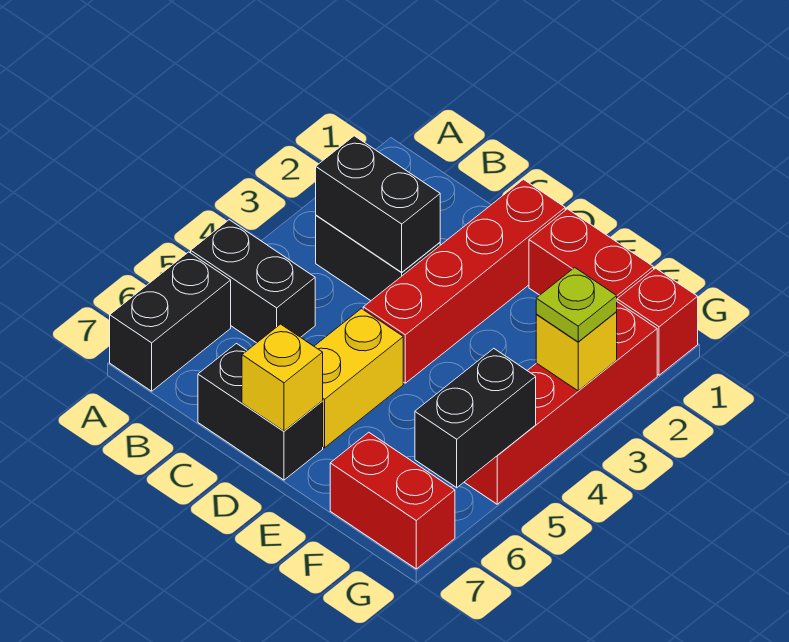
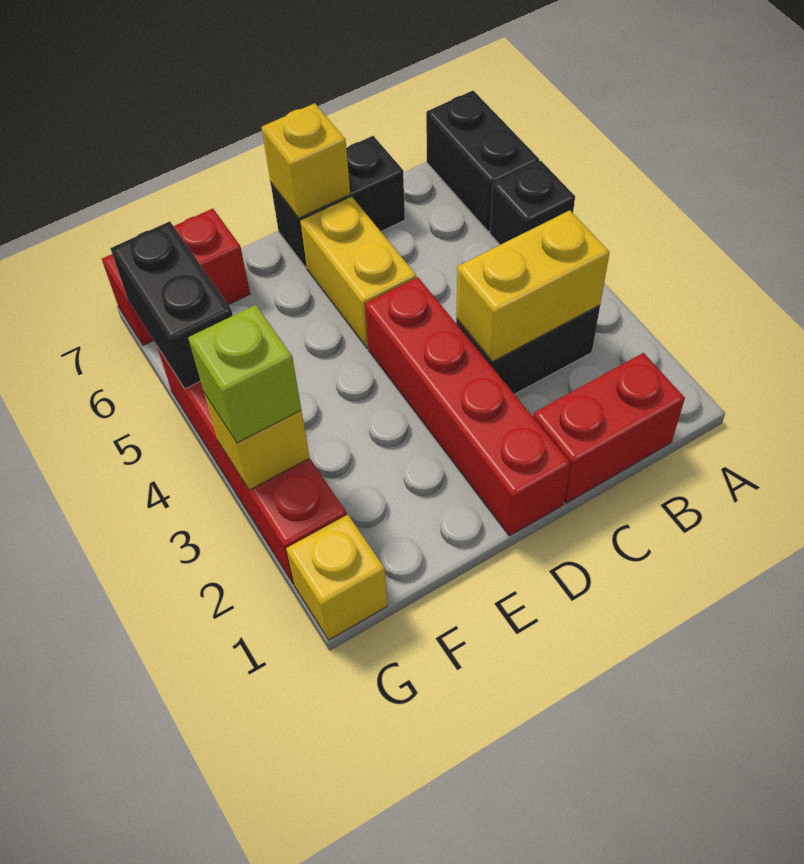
black 1x2 brick [191,220,315,343] -> black 1x1 brick [490,161,575,245]
black 1x2 brick [316,136,440,272] -> yellow 1x2 brick [456,210,610,362]
red 1x2 brick [529,209,654,299] -> red 1x2 brick moved to [533,353,685,503]
red 1x1 brick [617,268,698,375] -> yellow 1x1 brick [286,515,388,640]
lime 1x1 plate [536,268,617,342] -> lime 1x1 brick [188,305,301,443]

